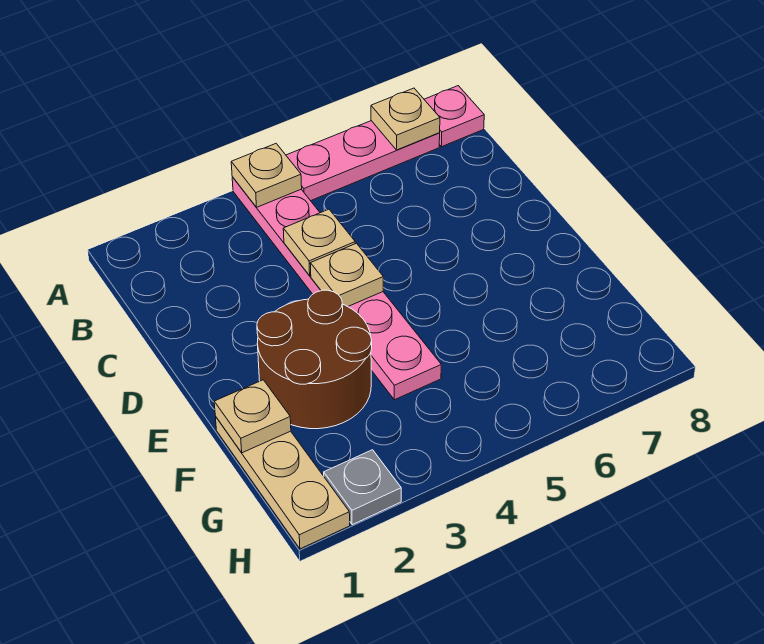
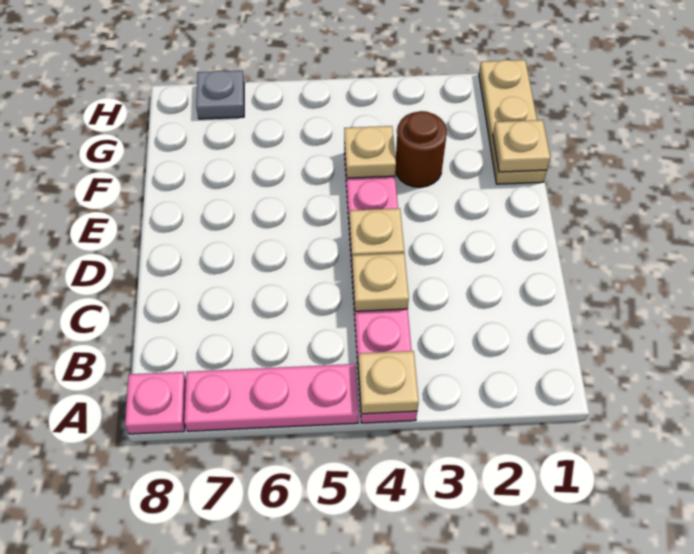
tan 1x1 plate [371,88,440,150] -> tan 1x1 plate moved to [344,126,396,178]
brown 2x2 round brick [257,290,372,429] -> brown 1x1 round brick [396,111,447,187]
grey 1x1 plate [324,450,401,525] -> grey 1x1 plate moved to [196,71,244,119]

